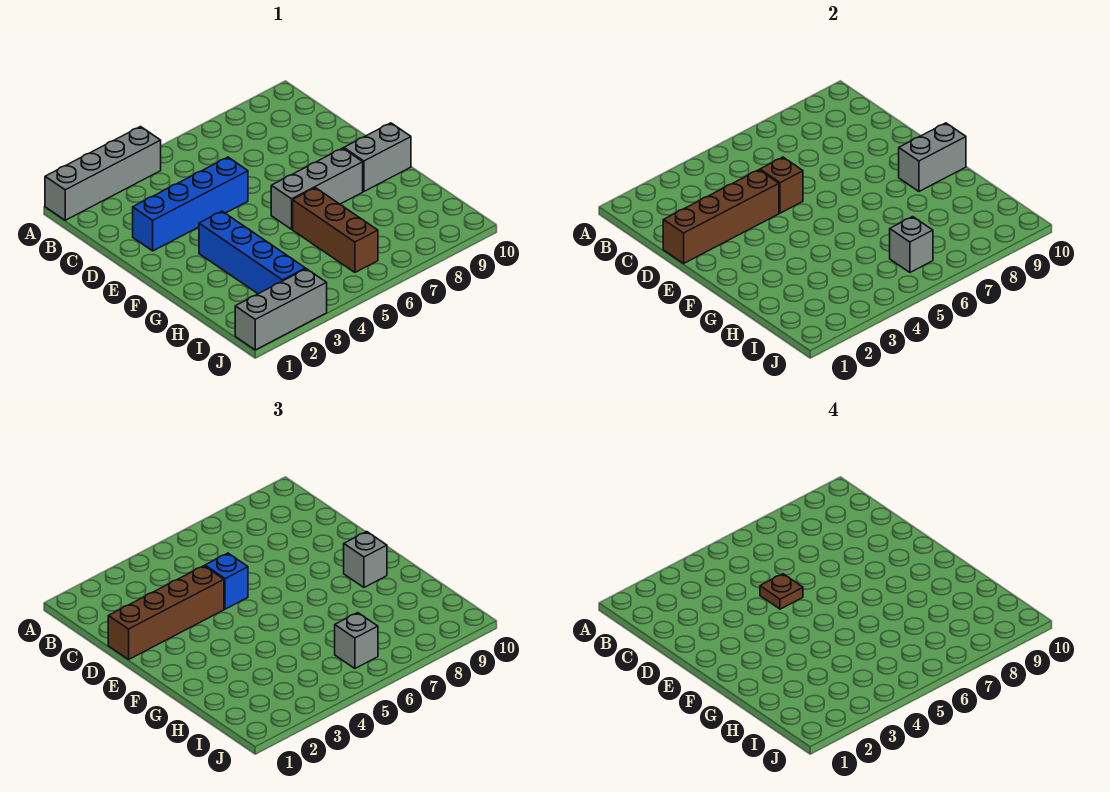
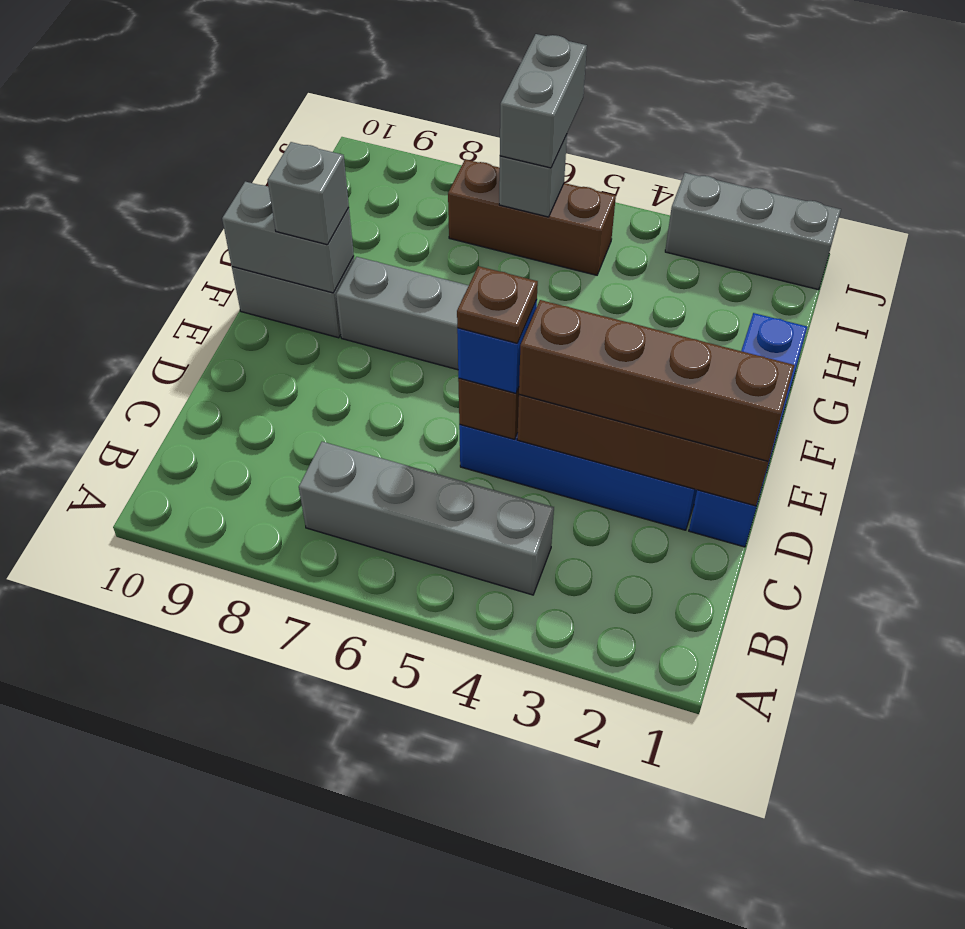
grey 1x4 brick [45,127,161,220] -> grey 1x4 brick moved to [299,442,554,595]
blue 1x4 brick [199,211,305,294] -> blue 1x4 brick moved to [689,313,807,547]
brown 1x3 brick [293,188,378,272] -> brown 1x3 brick turned to [448,159,616,275]
grey 1x1 brick [335,613,378,668] -> grey 1x2 brick [500,34,587,168]

